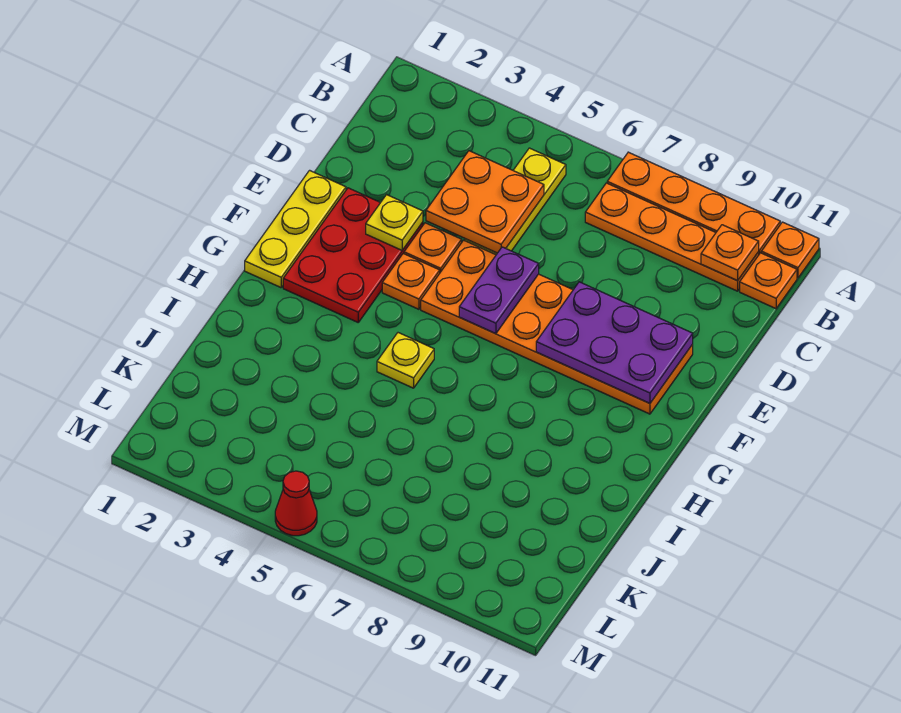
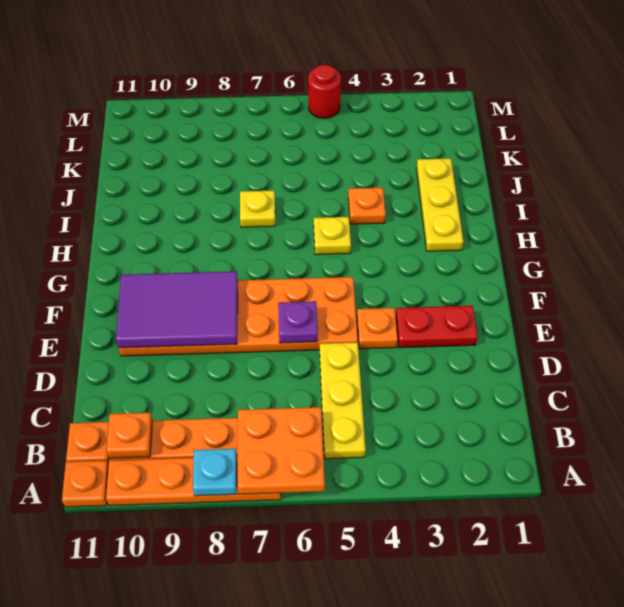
none -> cyan 1x1 plate [193,449,237,496]
orange 2x2 plate [426,151,544,253] -> orange 2x2 plate moved to [238,407,325,494]
yellow 1x3 plate [245,170,346,288] -> yellow 1x3 plate moved to [416,158,463,251]
red 2x3 plate [283,188,423,322] -> red 1x2 plate [396,306,478,348]
yellow 1x1 plate [366,195,423,250] -> yellow 1x1 plate moved to [240,190,275,227]
purple 1x2 plate [459,247,539,334] -> purple 1x1 plate [278,301,318,343]
purple 2x3 plate [536,282,693,403] -> purple 2x3 tile [116,271,238,348]
orange 1x1 plate [382,254,440,309] -> orange 1x1 plate moved to [348,188,386,224]
red 1x1 cone [275,471,317,536] -> red 1x1 round brick [308,65,341,118]

